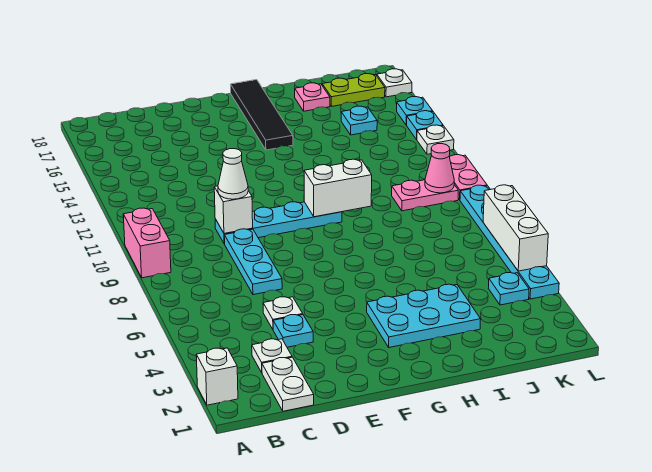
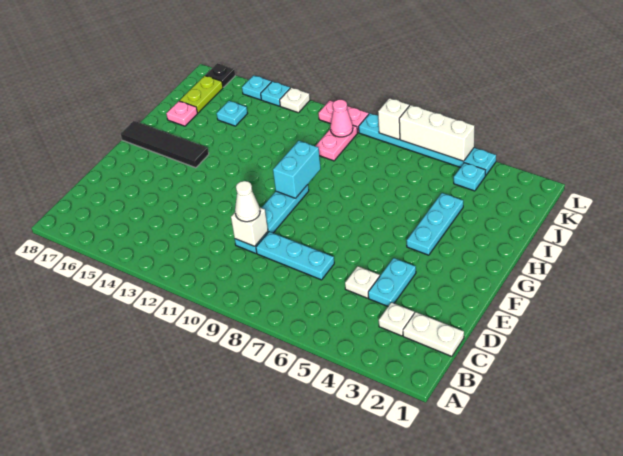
white 1x1 brick [196,348,238,405] -> white 1x1 brick moved to [378,98,409,140]
pink 1x2 brick [123,208,171,278] -> none
cyan 1x1 plate [273,315,313,347] -> cyan 1x2 plate [368,258,416,306]
cyan 2x3 plate [367,284,481,347] -> cyan 1x3 plate [407,193,463,255]
white 1x2 brick [304,159,372,217] -> cyan 1x2 brick [273,141,321,198]
white 1x1 plate [376,69,412,97] -> black 1x1 plate [205,63,235,87]

